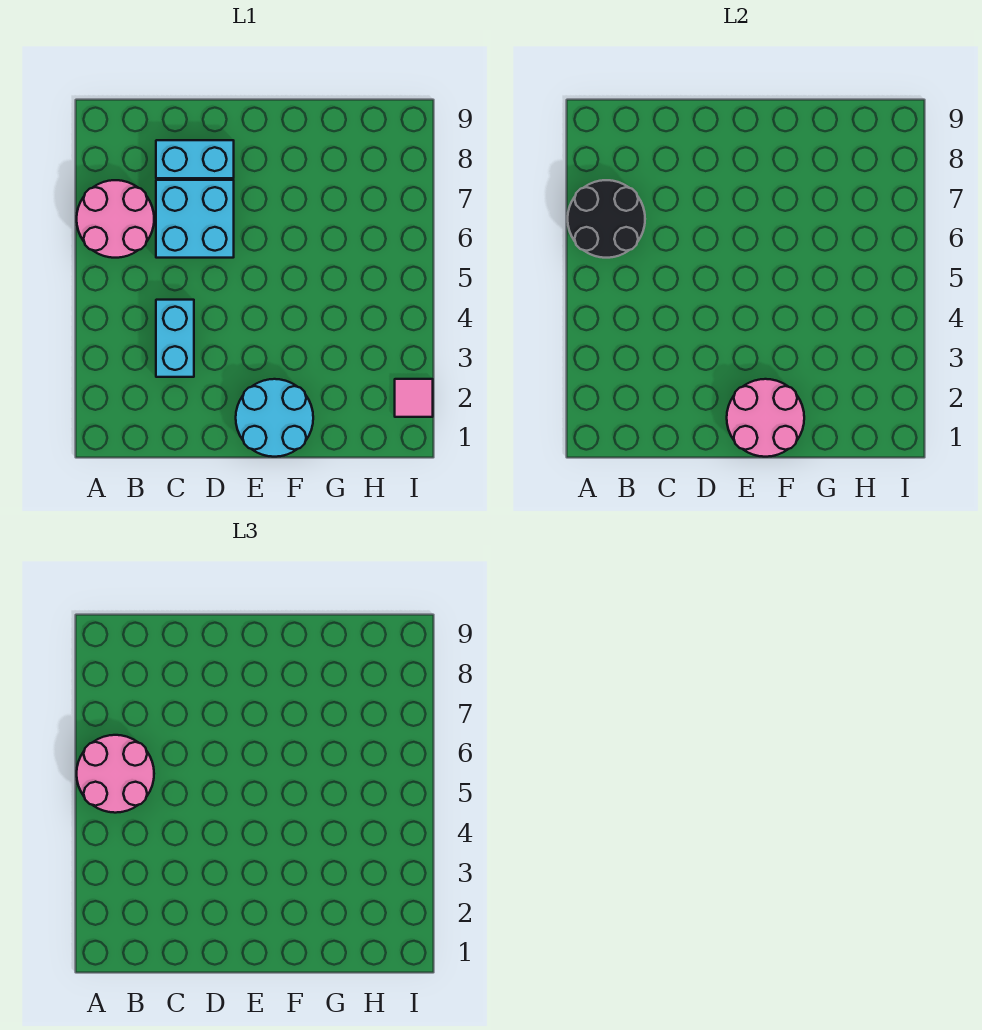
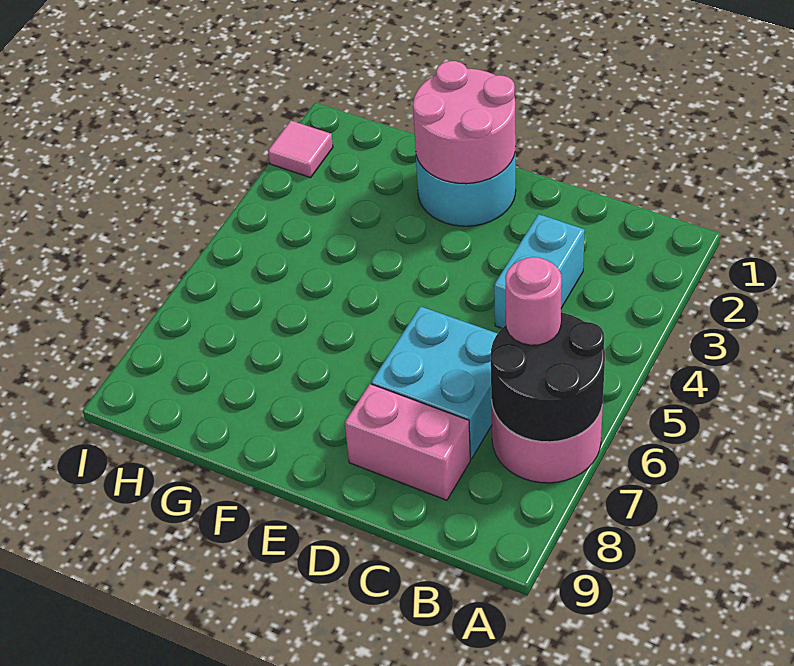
pink 2x2 round brick [77,735,154,813] -> pink 1x1 round brick [506,257,562,345]
cyan 1x2 brick [156,140,234,178] -> pink 1x2 brick [345,384,470,500]

